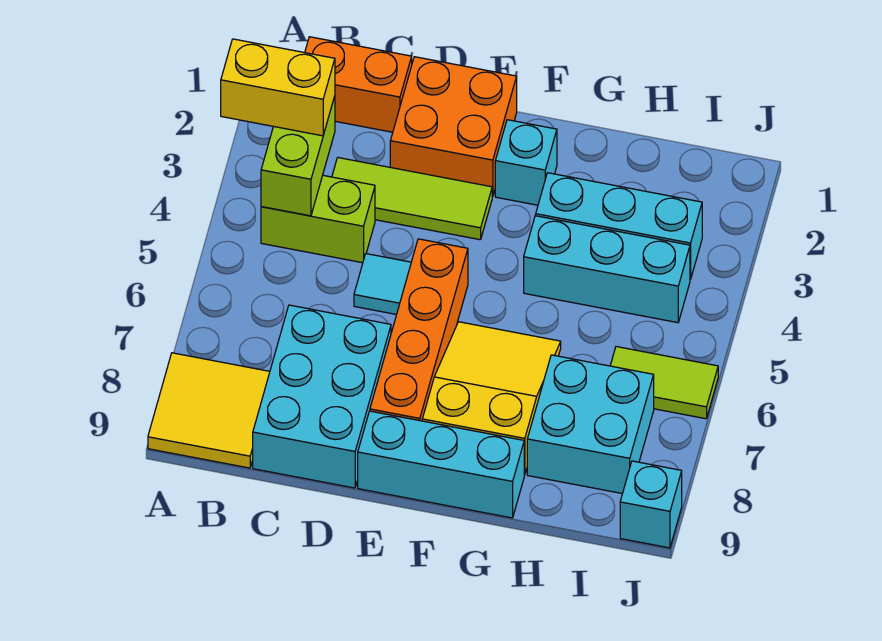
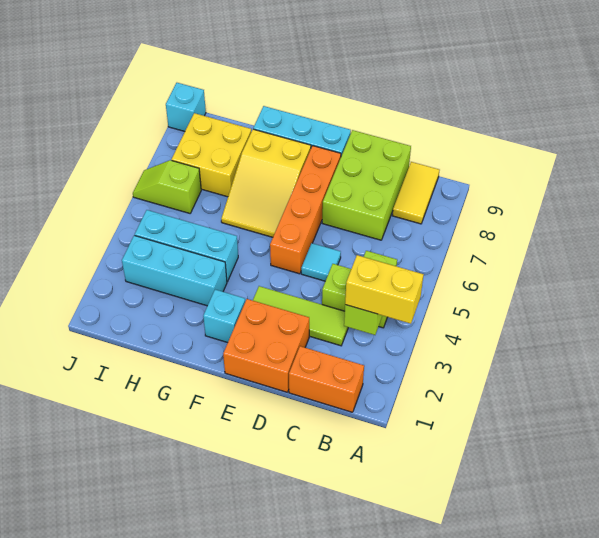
yellow 2x2 tile [148,353,270,468] -> yellow 1x2 tile [392,162,439,224]
cyan 2x3 brick [253,305,391,488] -> lime 2x3 brick [322,130,411,240]
cyan 2x2 brick [527,355,654,494] -> yellow 2x2 brick [171,113,251,197]
lime 1x2 tile [610,347,718,419] -> lime 1x2 slope [133,160,201,213]

